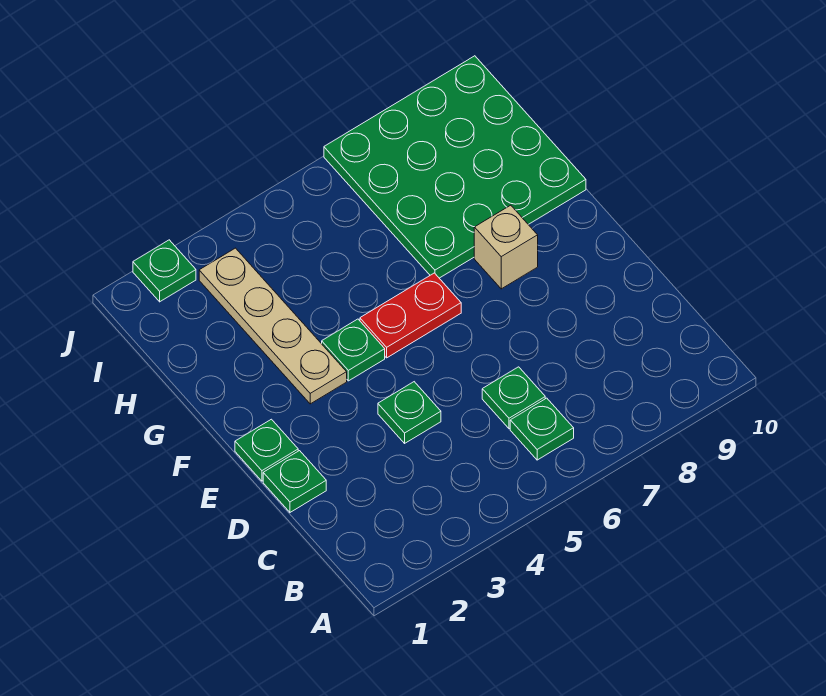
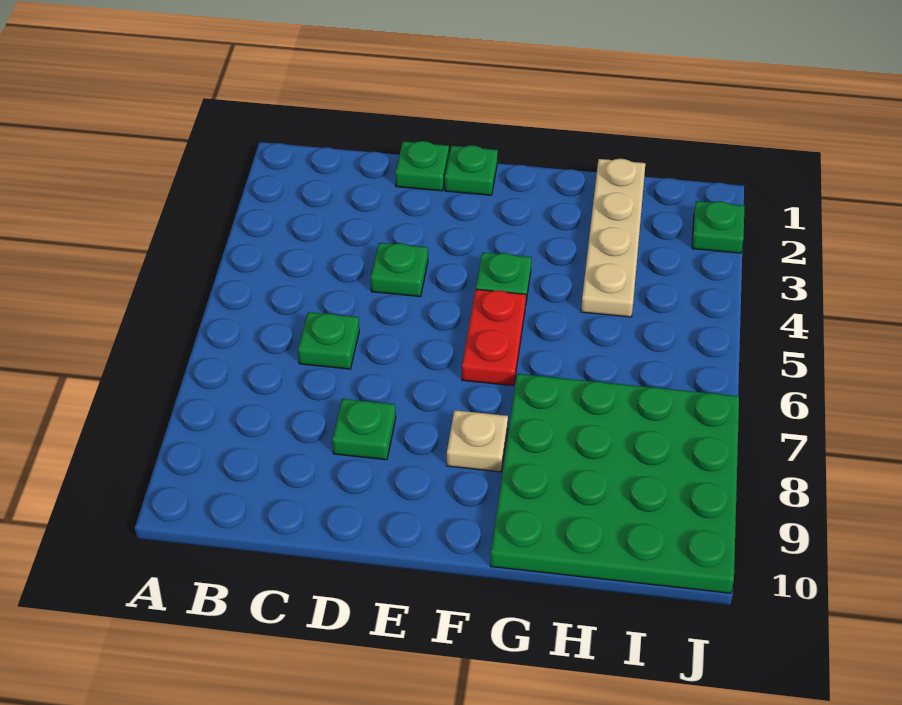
green 1x1 plate [510,398,574,460] -> green 1x1 plate moved to [332,399,396,460]
tan 1x4 plate [199,248,347,404] -> tan 1x4 plate turned to [581,159,645,317]
tan 1x1 brick [474,205,538,289] -> tan 1x1 plate [447,410,508,472]

